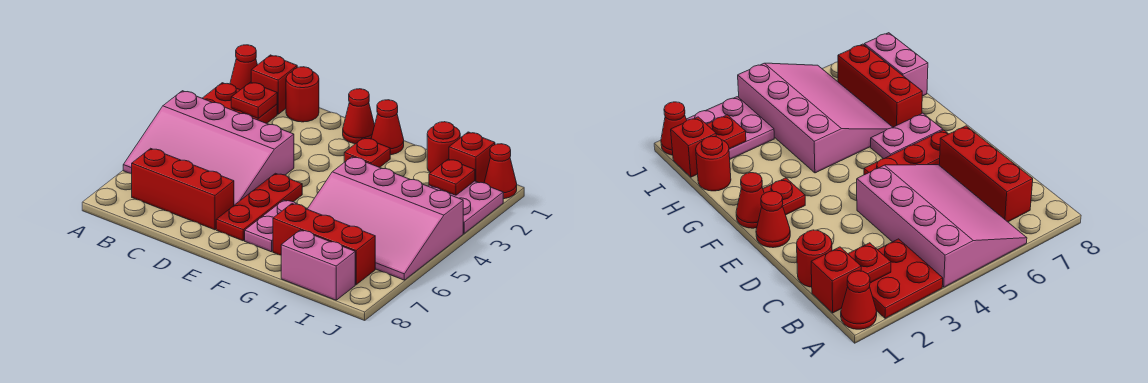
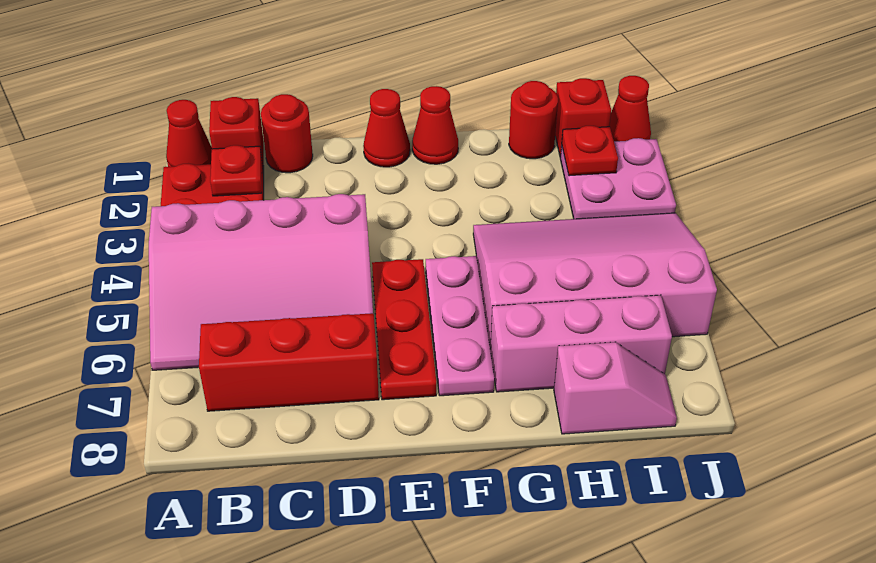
red 1x1 plate [344,138,390,167] -> none
pink 1x2 plate [245,200,296,252] -> pink 1x3 plate [426,256,494,396]
pink 3x4 slope [308,157,463,280] -> pink 3x4 slope turned to [473,213,717,347]
red 1x3 brick [273,204,375,285] -> pink 1x3 brick [490,295,672,392]
pink 1x2 brick [281,230,355,300] -> pink 1x2 slope [554,342,677,434]

